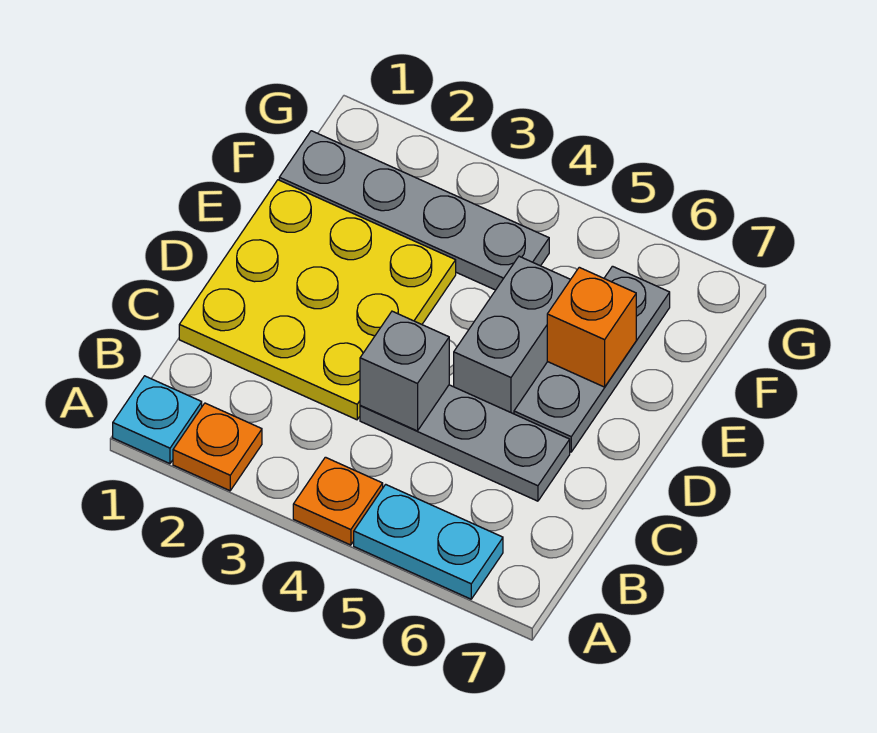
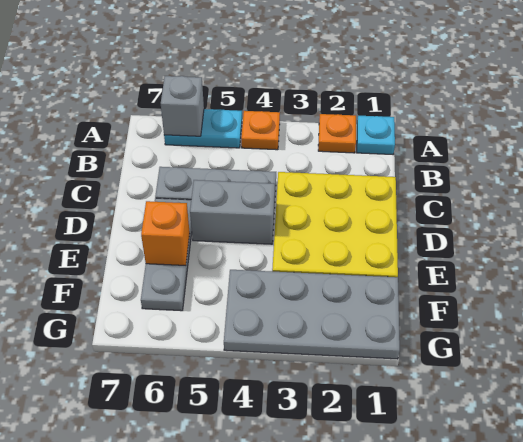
grey 1x1 brick [360,311,449,431] -> grey 1x1 brick moved to [161,76,204,136]
grey 1x2 brick [454,256,571,414] -> grey 1x2 brick turned to [190,180,275,244]
grey 1x4 plate [279,131,549,290] -> grey 2x4 plate [224,270,400,359]

